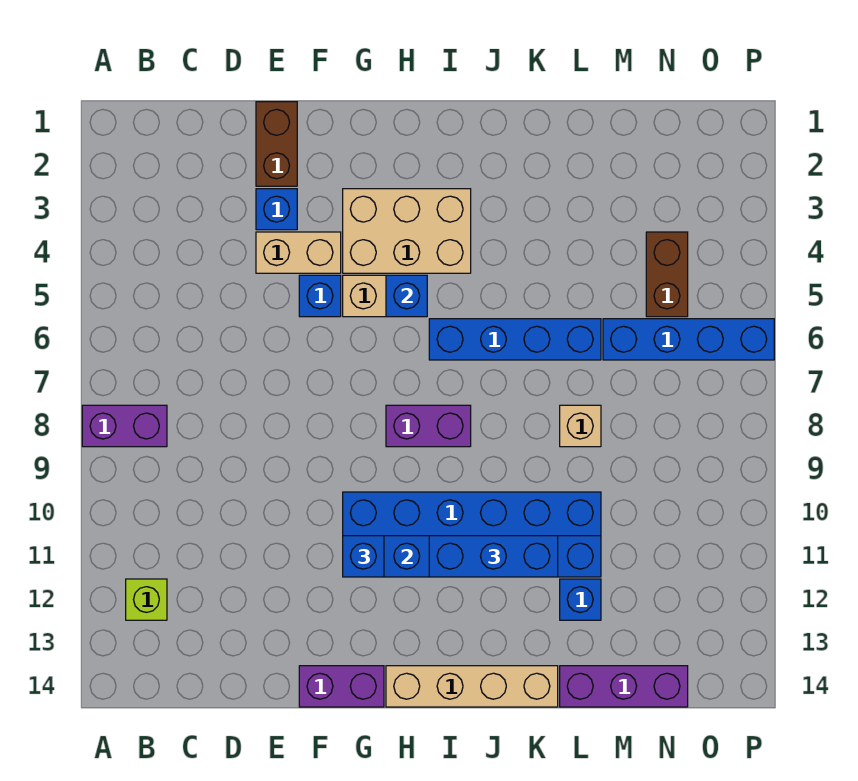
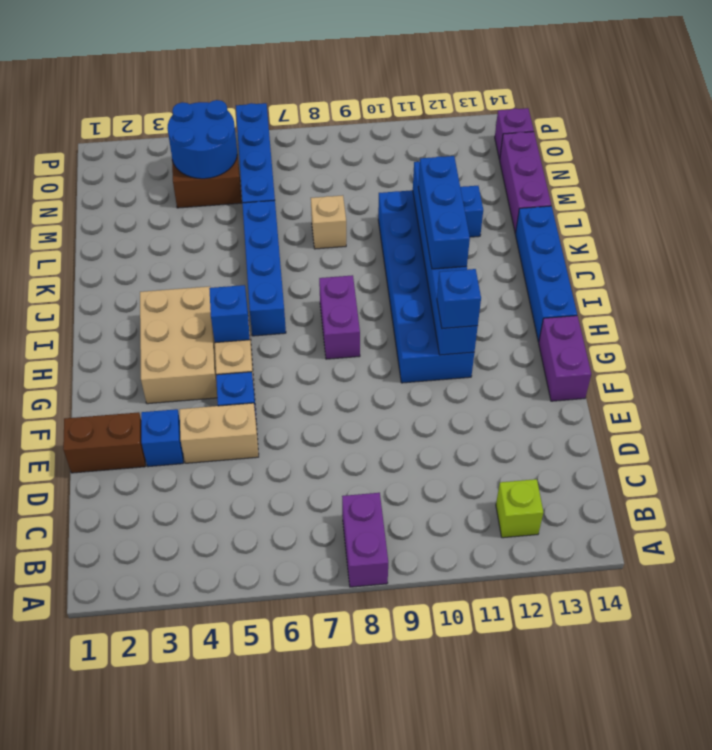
tan 1x2 brick [256,232,341,273] -> tan 1x2 brick turned to [180,403,259,463]
tan 1x4 brick [386,666,558,707] -> blue 1x4 brick [515,206,577,342]
none -> blue 2x2 round brick [167,100,237,179]
none -> purple 1x1 brick [495,108,534,160]

